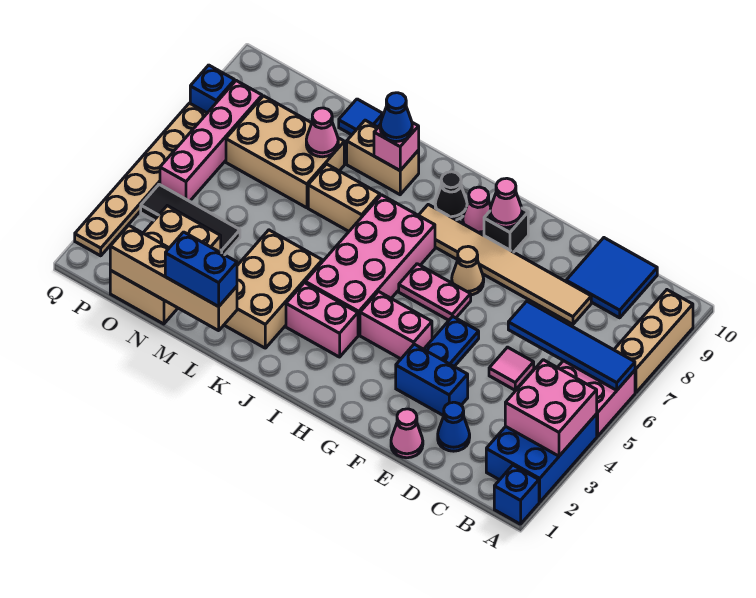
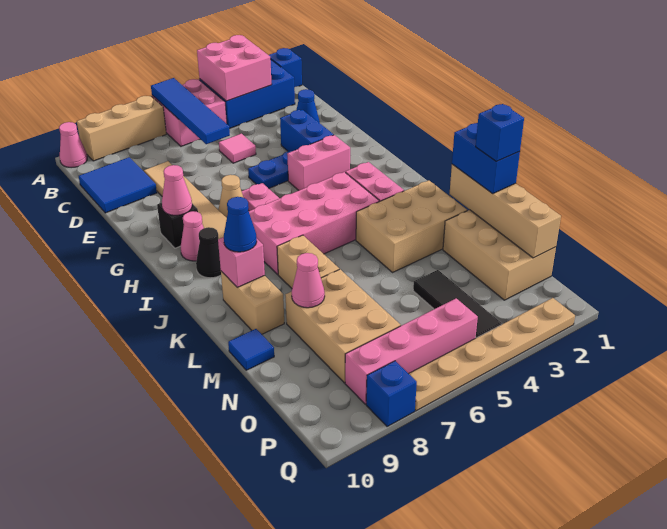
pink 1x1 cone [391,409,423,458] -> pink 1x1 cone moved to [59,122,87,168]
pink 1x2 brick [360,292,432,359] -> pink 1x2 brick turned to [287,135,350,190]
none -> blue 1x1 brick [476,104,524,161]
tan 2x3 brick [110,206,221,324] -> tan 2x3 brick turned to [443,210,556,300]

